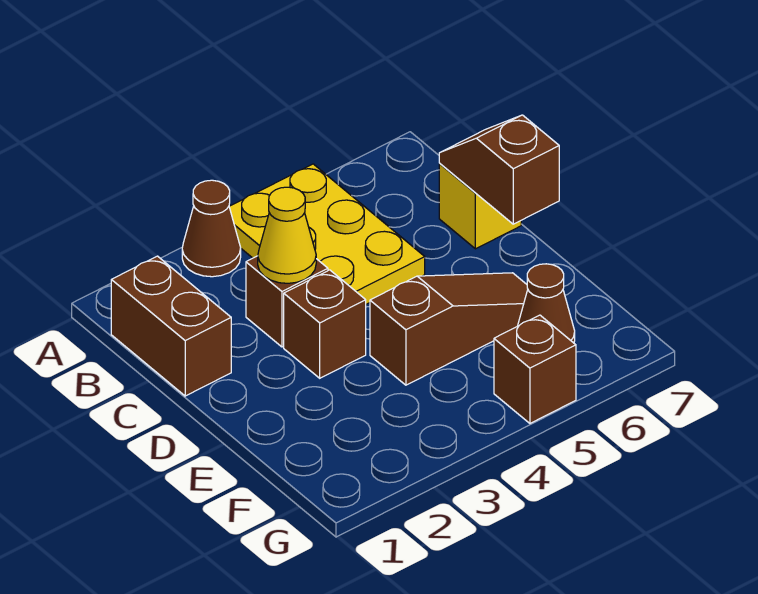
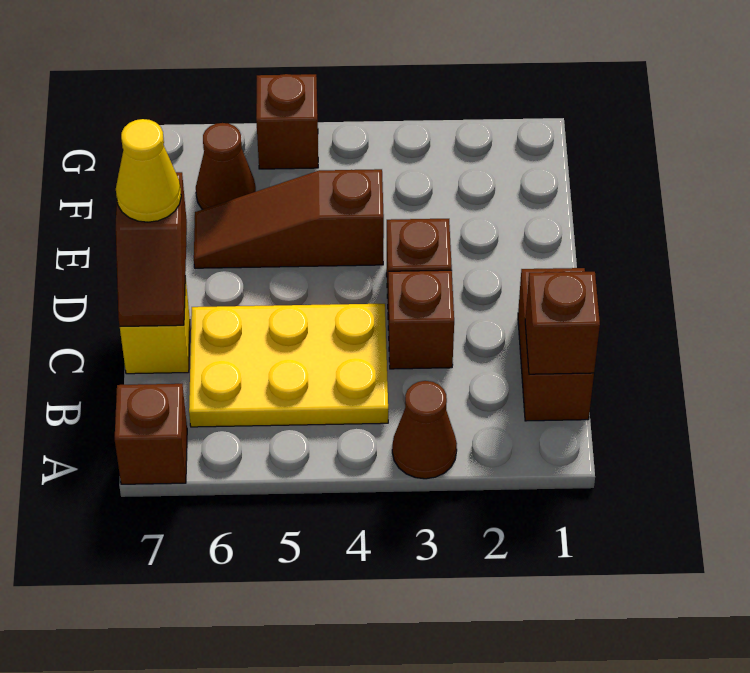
yellow 2x3 plate [229,164,425,304] -> yellow 2x3 plate turned to [189,304,388,427]
none -> brown 1x1 brick [115,384,187,484]
none -> brown 1x1 brick [525,272,600,374]
yellow 1x1 cone [258,187,316,283] -> yellow 1x1 cone moved to [116,119,181,222]

